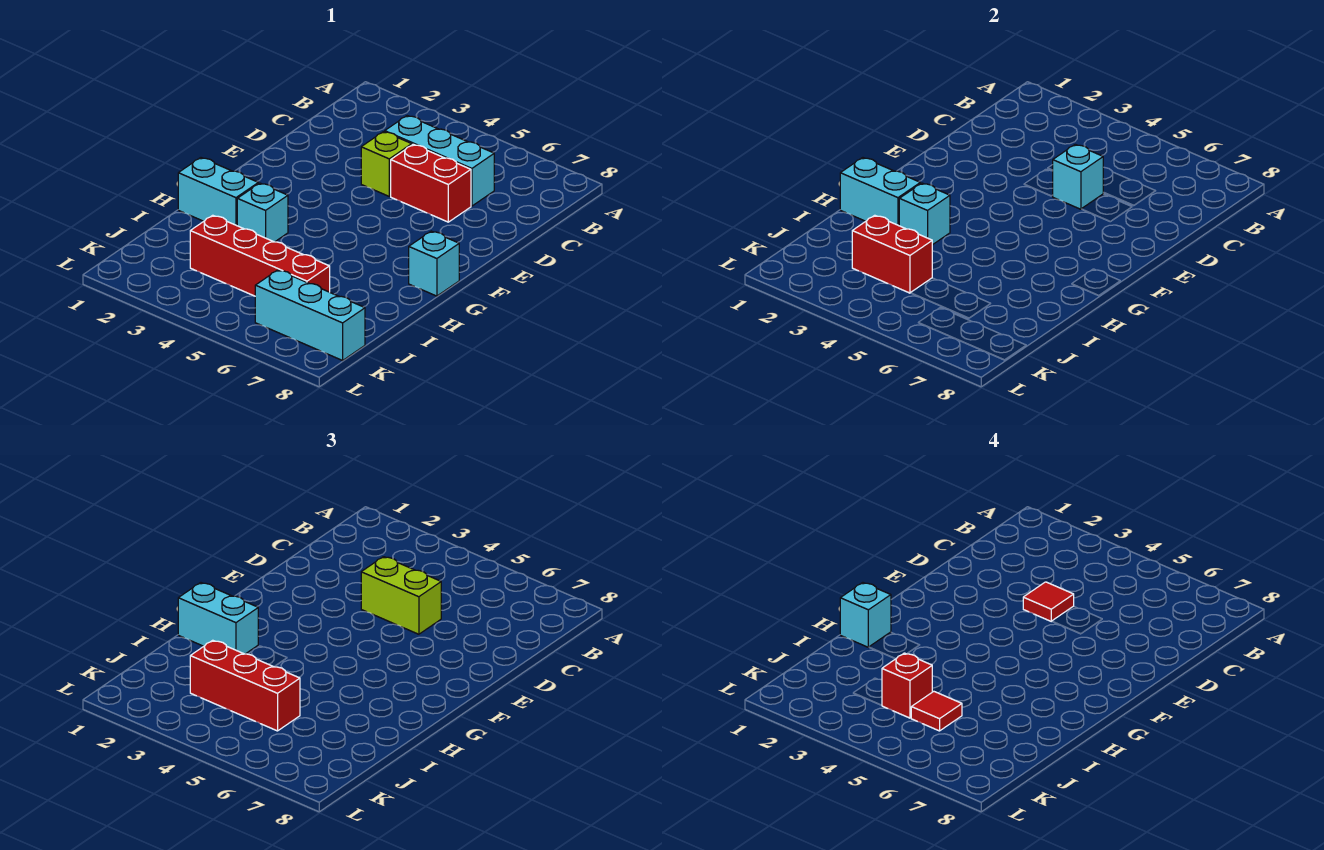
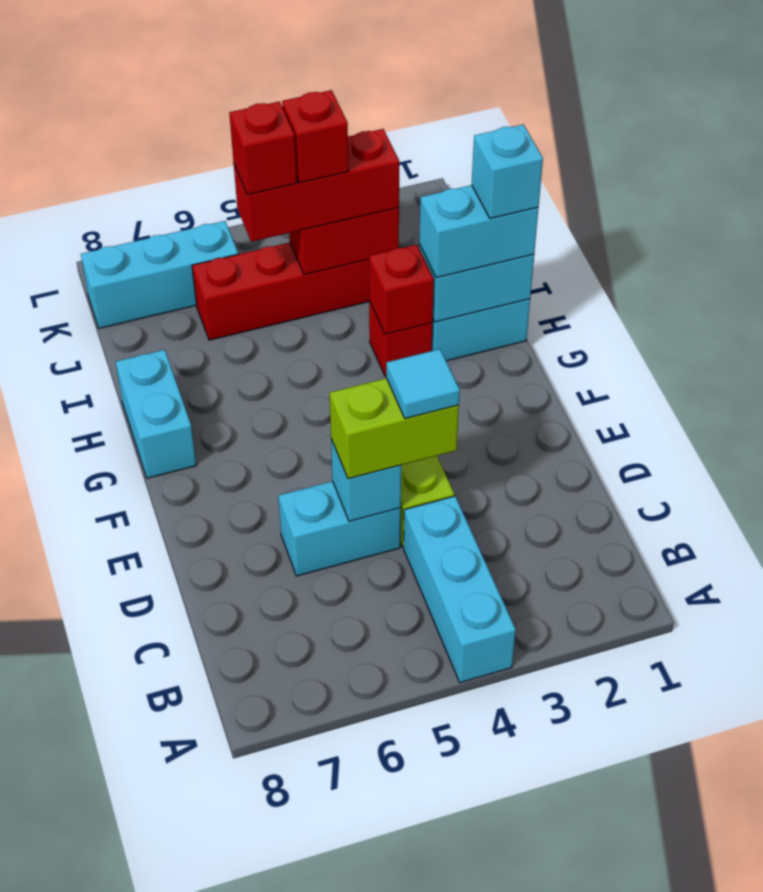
cyan 1x3 brick [385,116,494,206] -> cyan 1x3 brick turned to [404,496,516,683]
red 1x1 tile [1023,582,1074,621] -> cyan 1x1 tile [386,349,460,419]
red 1x2 brick [391,144,471,222] -> cyan 1x2 brick [278,481,401,576]
cyan 1x1 brick [409,231,459,296] -> cyan 1x2 brick [116,350,196,478]
cyan 1x1 brick [237,183,288,242] -> red 1x1 brick [369,301,432,376]
cyan 1x1 brick [899,183,950,245] -> red 1x1 brick [369,245,434,334]
red 1x1 tile [911,691,962,731] -> red 1x1 brick [229,102,297,195]

